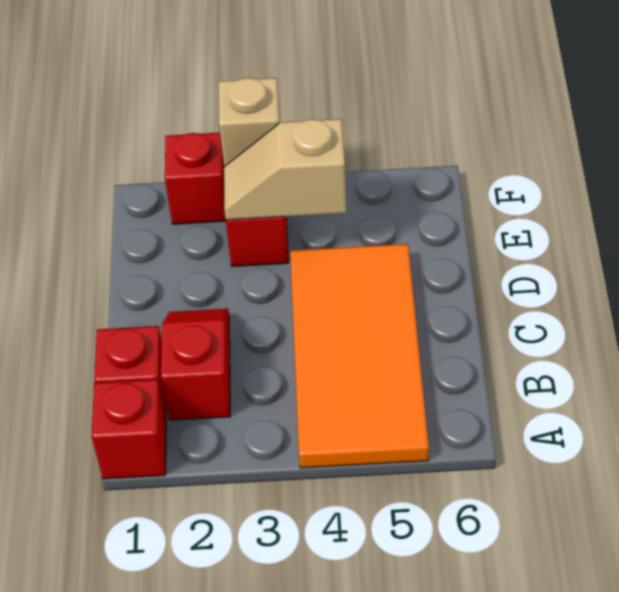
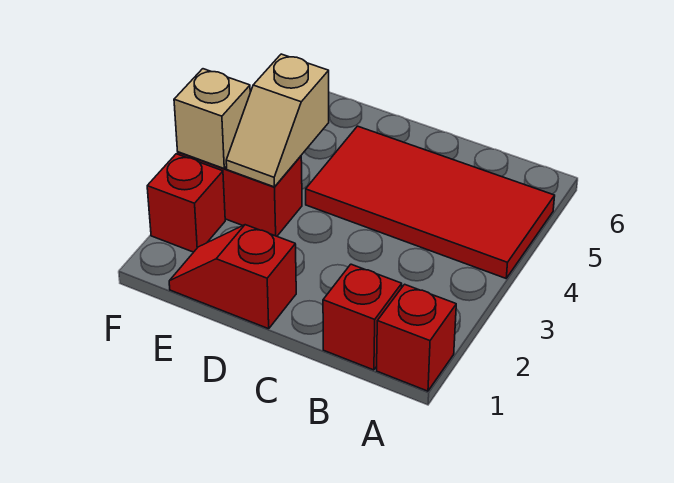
orange 2x4 tile [290,244,429,468] -> red 2x4 tile [306,126,555,278]
red 1x2 slope [161,309,230,420] -> red 1x2 slope moved to [169,225,296,329]

